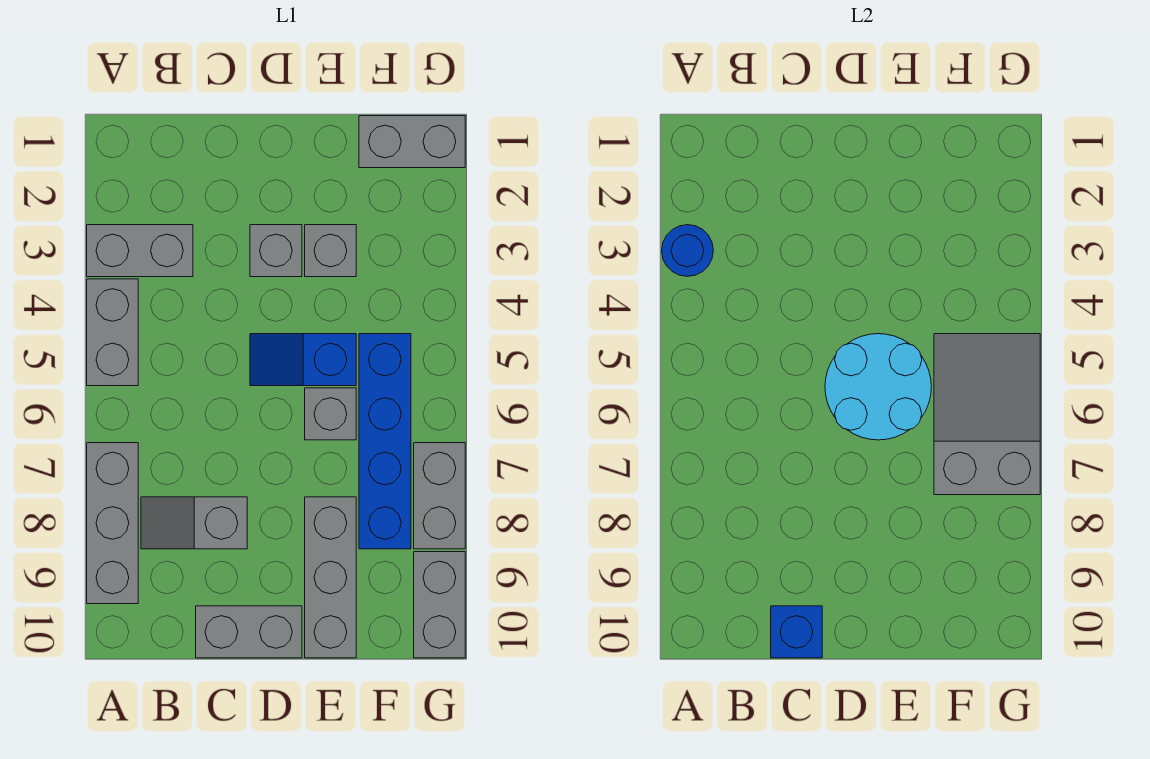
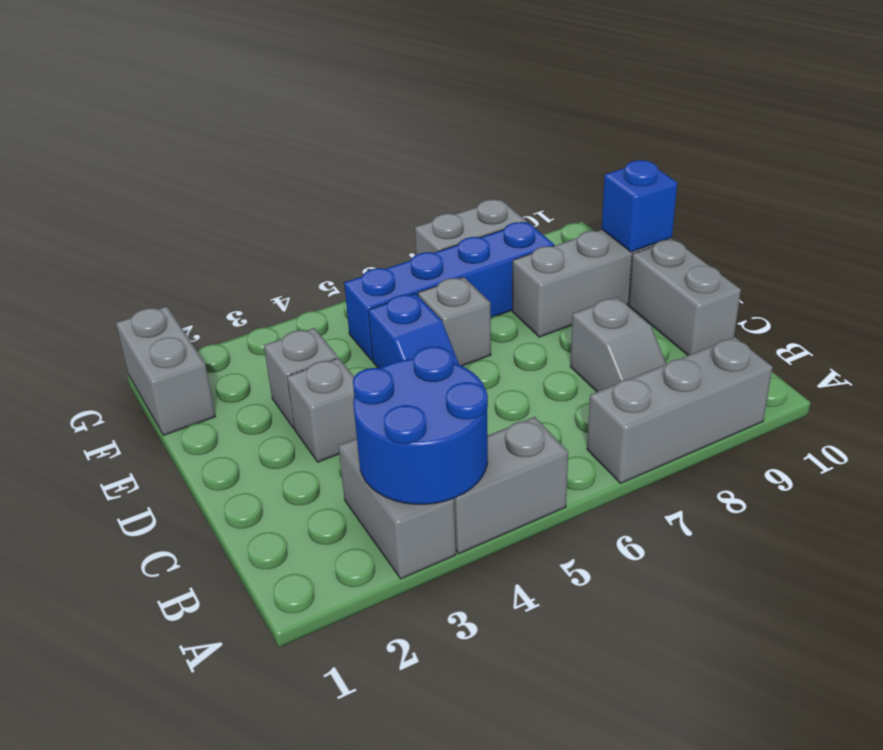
blue 1x1 round brick [662,225,713,276] -> blue 2x2 round brick [353,347,488,504]
blue 1x1 brick [771,606,822,658] -> blue 1x1 brick moved to [602,160,677,252]
cyan 2x2 round brick [825,334,931,440] -> none
grey 2x3 slope [934,334,1040,495] -> none
grey 1x2 brick [414,552,465,658] -> none

